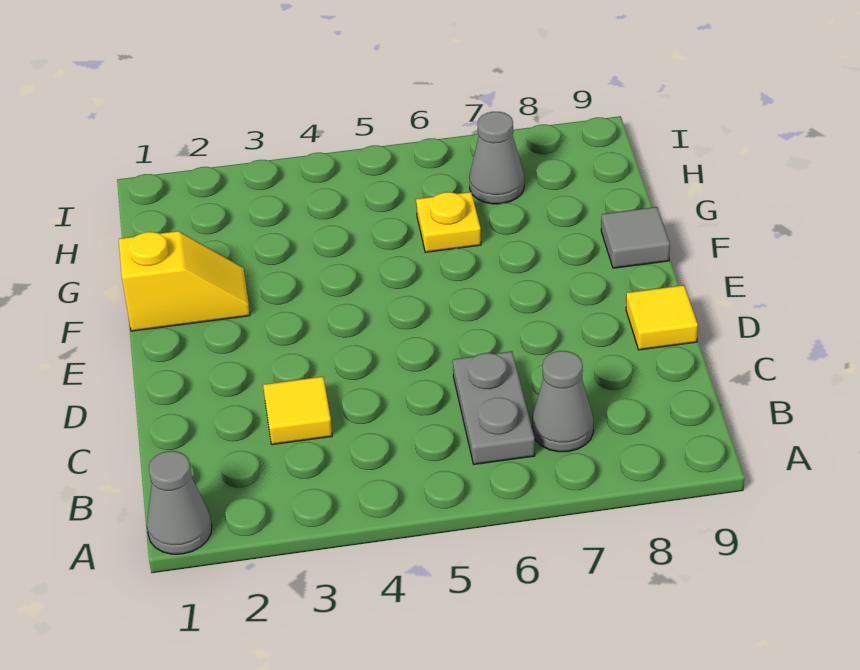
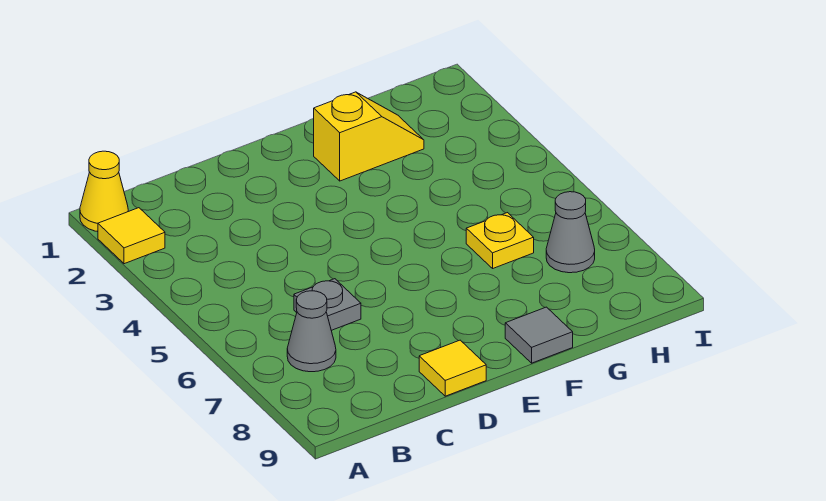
grey 1x1 cone [147,451,212,554] -> yellow 1x1 cone [80,151,128,232]
grey 1x2 plate [453,351,535,464] -> grey 1x1 plate [294,279,361,330]
yellow 1x1 tile [263,377,332,445] -> yellow 1x1 tile moved to [98,208,165,264]
yellow 1x2 slope [119,231,250,331] -> yellow 1x2 slope turned to [314,92,424,181]

